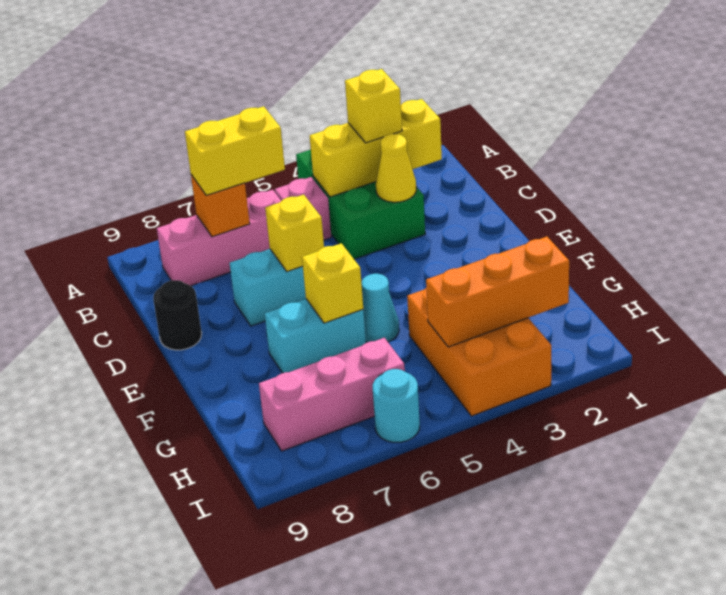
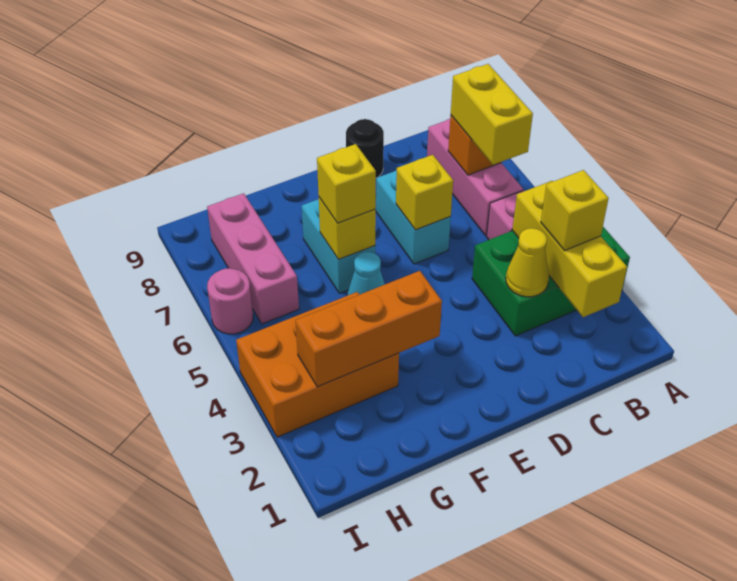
none -> yellow 1x1 brick [317,144,376,223]
orange 1x3 brick [426,237,569,347] -> orange 1x3 brick turned to [295,271,442,387]
cyan 1x1 round brick [373,369,420,442] -> pink 1x1 round brick [207,268,253,334]

